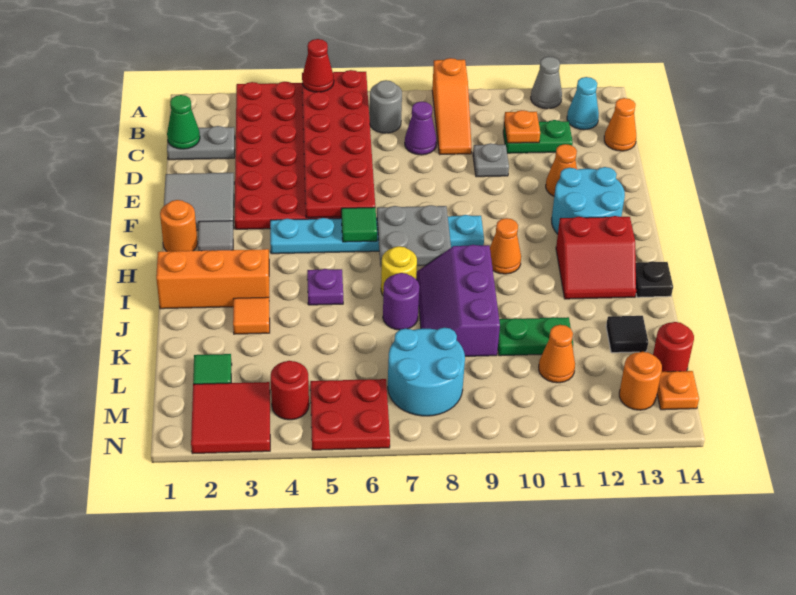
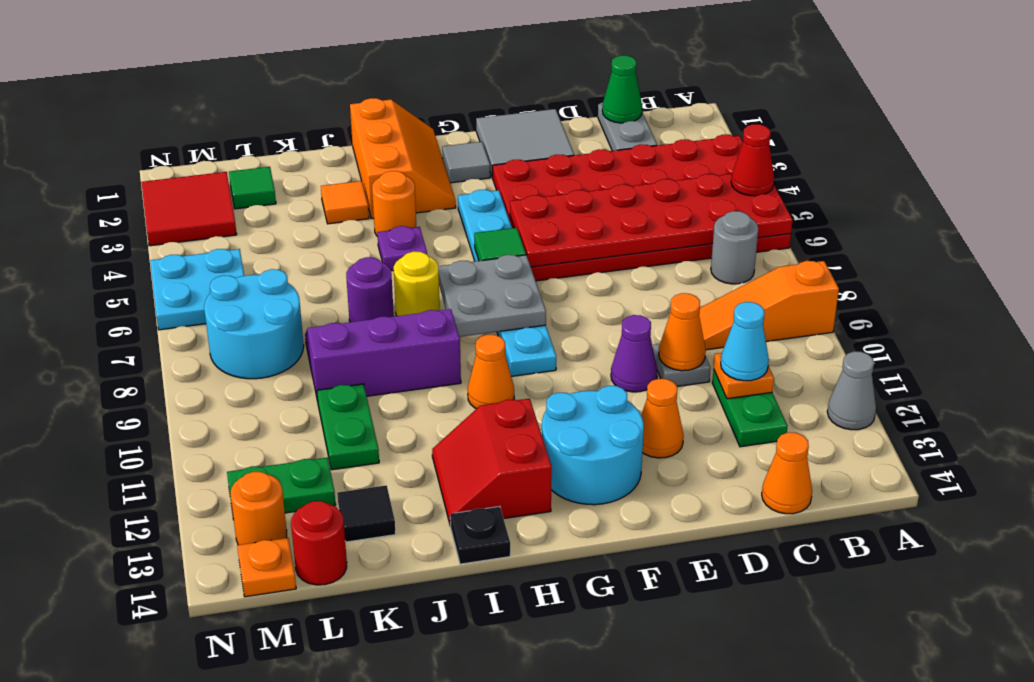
cyan 1x1 cone [567,77,599,130] -> cyan 1x1 cone moved to [721,302,769,381]
purple 1x1 cone [405,101,437,155] -> purple 1x1 cone moved to [611,315,657,392]
orange 1x1 round brick [160,200,197,252] -> orange 1x1 round brick moved to [372,171,416,236]
orange 1x1 cone [539,325,575,383] -> orange 1x1 cone moved to [659,293,706,371]
none -> green 1x2 plate [227,458,336,520]
red 1x1 round brick [271,361,309,420] -> none
red 2x2 plate [310,379,390,450] -> cyan 2x2 plate [150,249,244,330]

